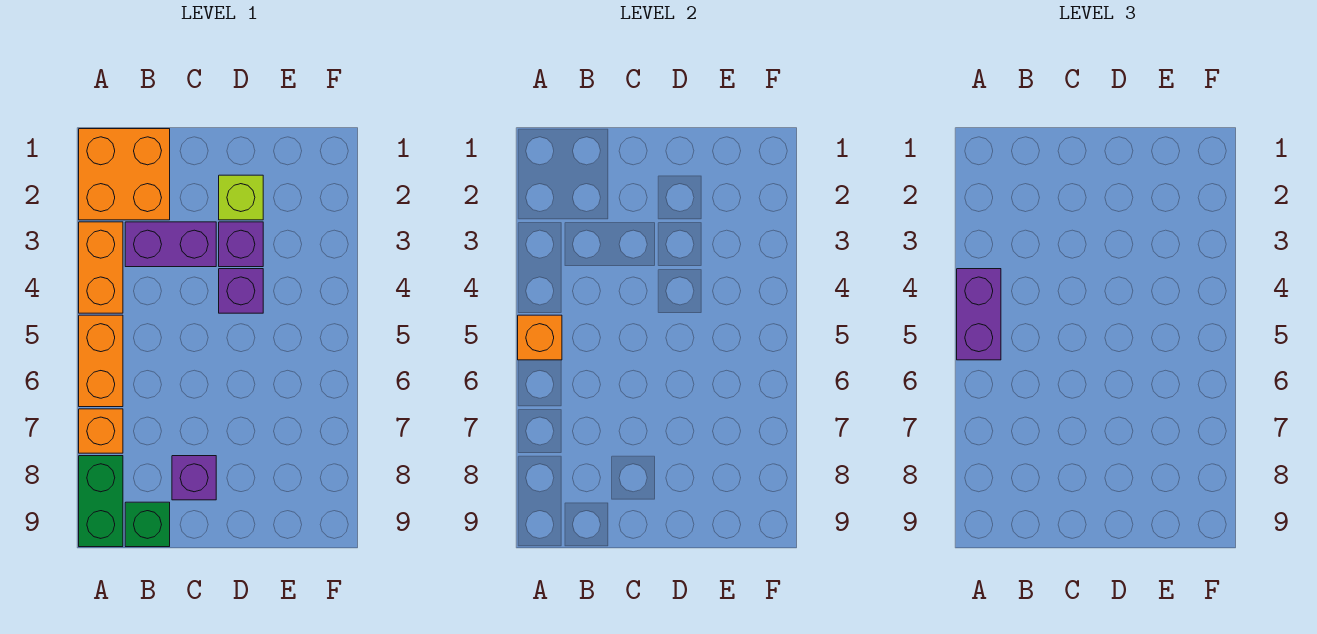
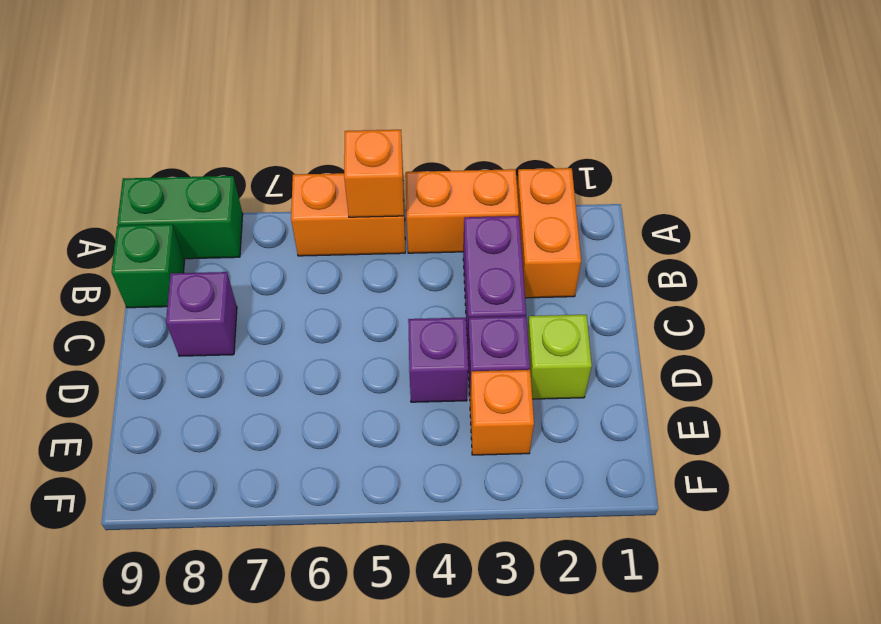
orange 2x2 brick [79,129,170,220] -> orange 1x2 brick [517,168,581,298]
purple 1x2 brick [957,269,1001,360] -> none
orange 1x1 brick [79,409,123,453] -> orange 1x1 brick moved to [470,370,534,455]

